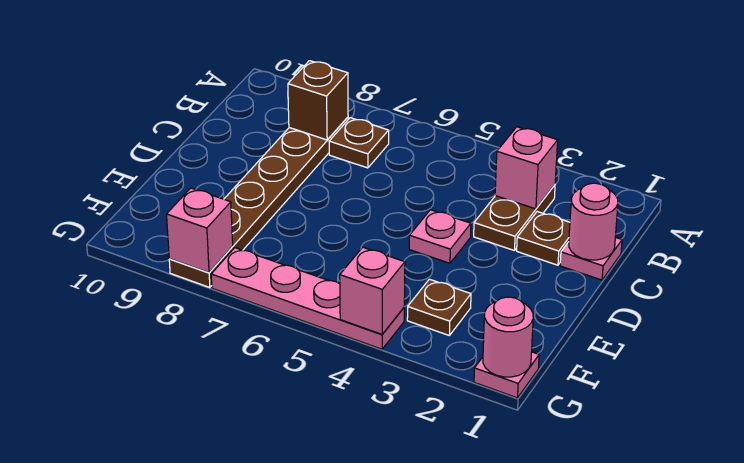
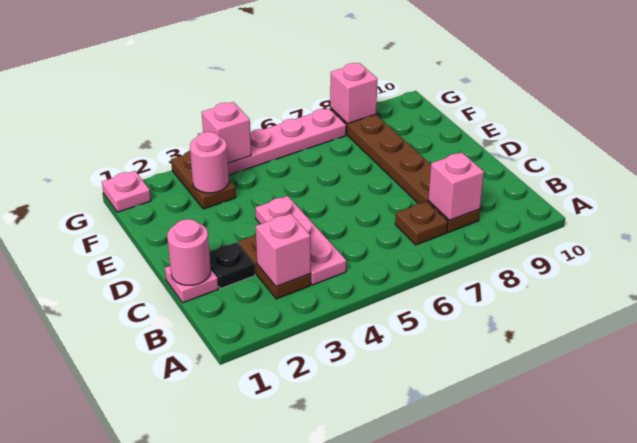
brown 1x1 brick [288,61,348,140] -> pink 1x1 brick [428,152,484,220]
brown 1x1 plate [517,212,570,265] -> black 1x1 plate [209,242,255,289]
pink 1x1 plate [409,210,471,263] -> pink 1x3 plate [255,196,346,285]
brown 1x1 plate [407,279,471,335] -> brown 1x2 plate [171,151,236,209]
pink 1x1 round brick [483,297,533,377] -> pink 1x1 round brick moved to [190,132,229,193]

